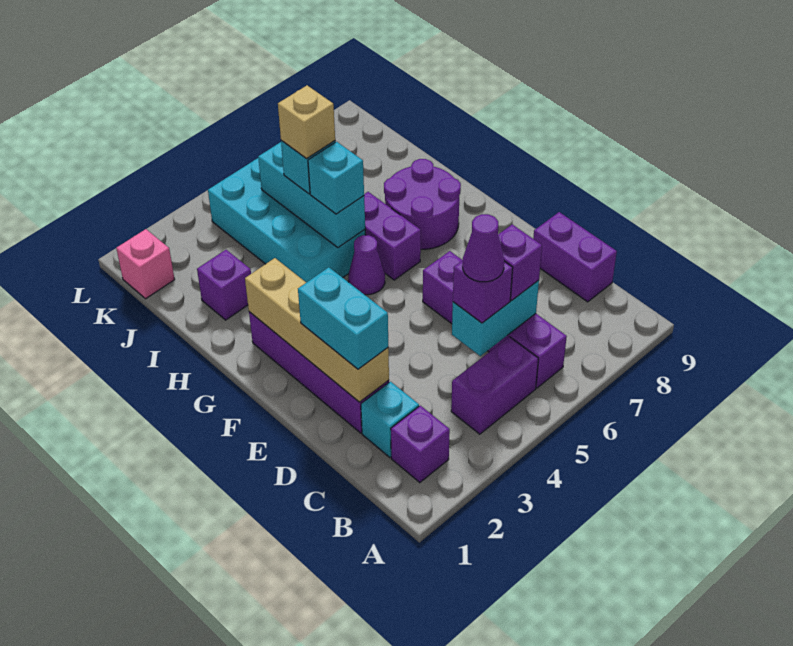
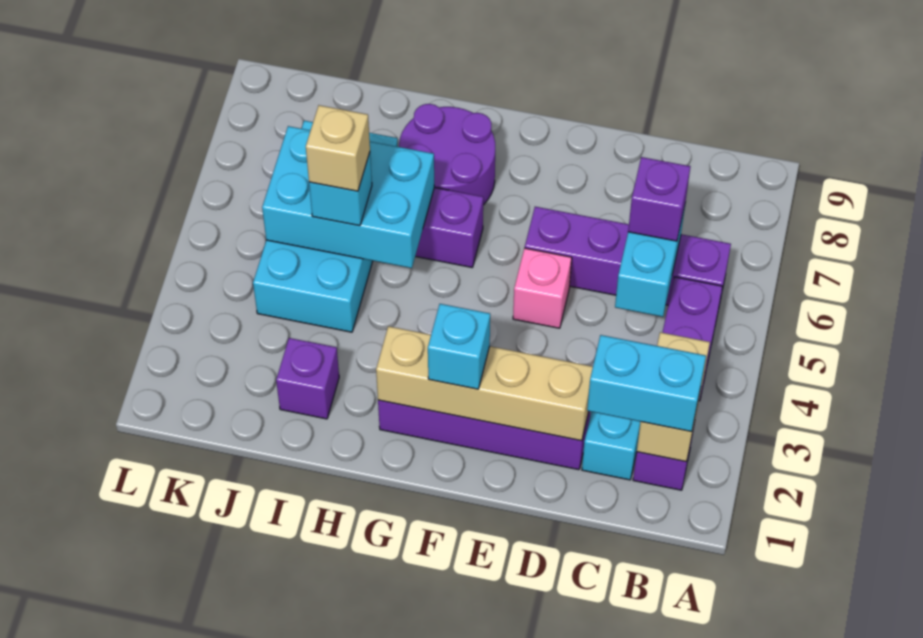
none -> tan 1x2 brick [637,332,710,462]
purple 1x1 brick [453,260,513,323] -> none
purple 1x1 cone [463,214,504,282] -> none
purple 1x2 brick [533,212,617,302] -> none
cyan 1x2 brick [298,267,388,369] -> cyan 1x2 brick moved to [587,335,706,432]
purple 1x1 cone [348,235,385,295] -> none
cyan 2x4 brick [208,158,365,283] -> cyan 2x4 brick turned to [253,121,398,332]
cyan 1x3 brick [258,142,365,248] -> cyan 2x3 brick [262,126,434,268]
cyan 1x1 brick [308,142,364,214] -> cyan 1x1 brick moved to [428,304,490,389]
pink 1x1 brick [116,229,175,299] -> pink 1x1 brick moved to [513,248,572,328]

